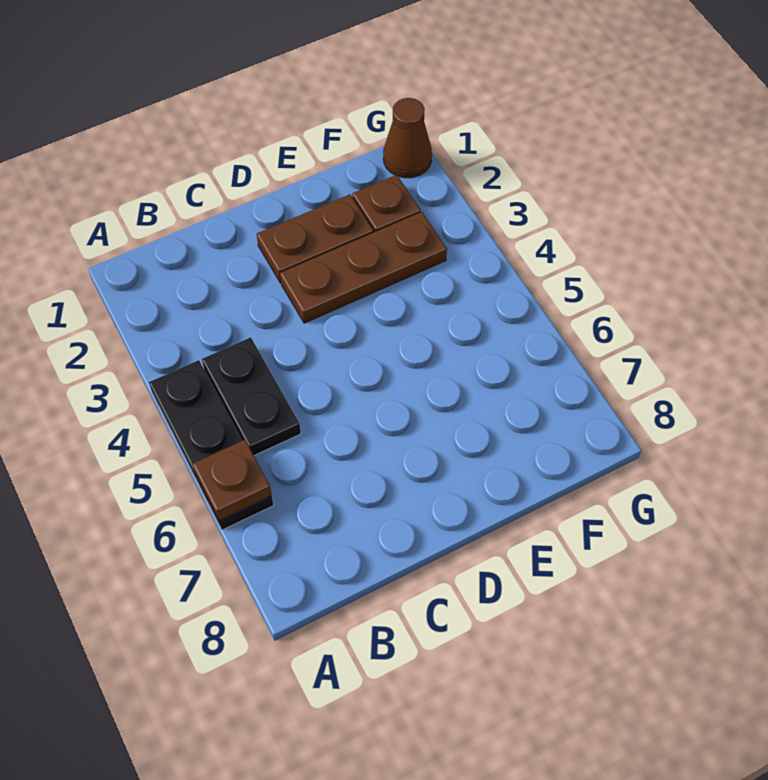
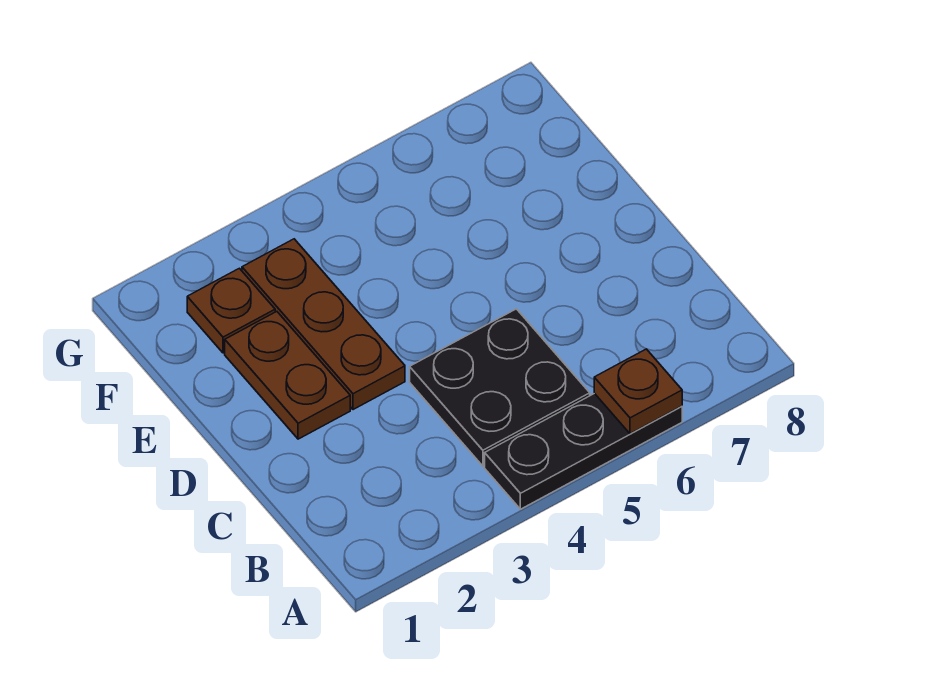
black 1x2 plate [202,337,301,455] -> black 2x2 plate [410,309,590,466]
brown 1x1 cone [383,98,432,178] -> none

